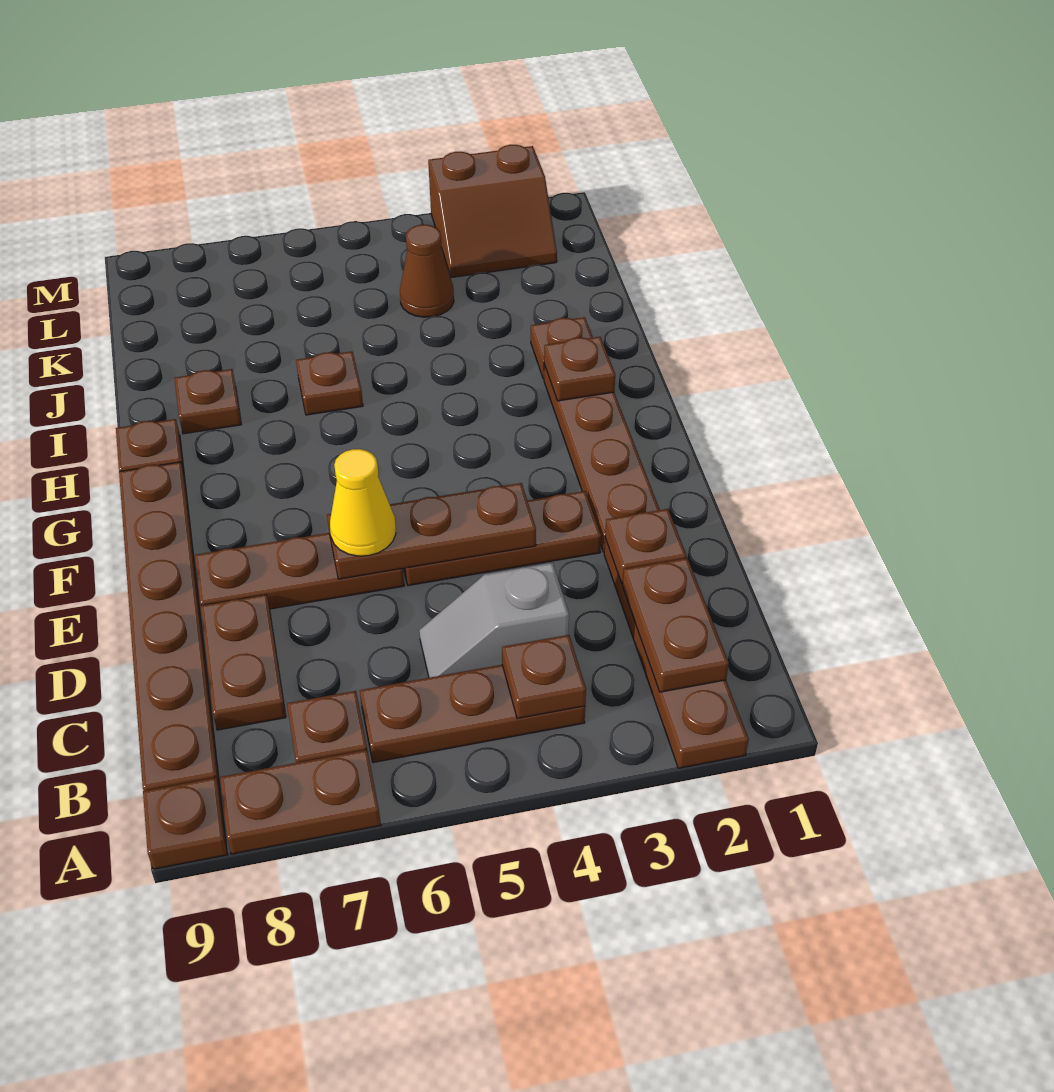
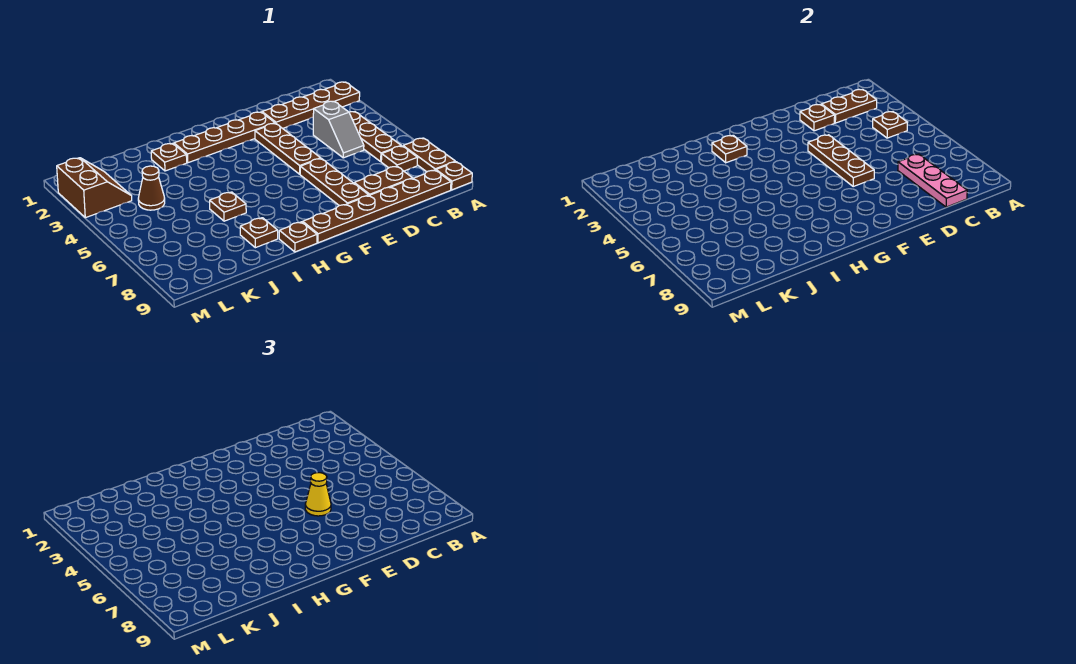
none -> pink 1x3 plate [898,154,967,207]

